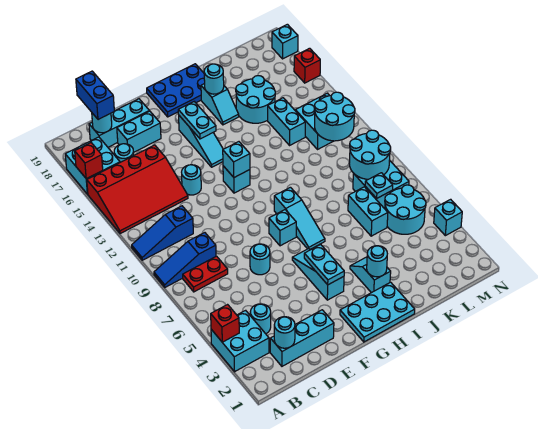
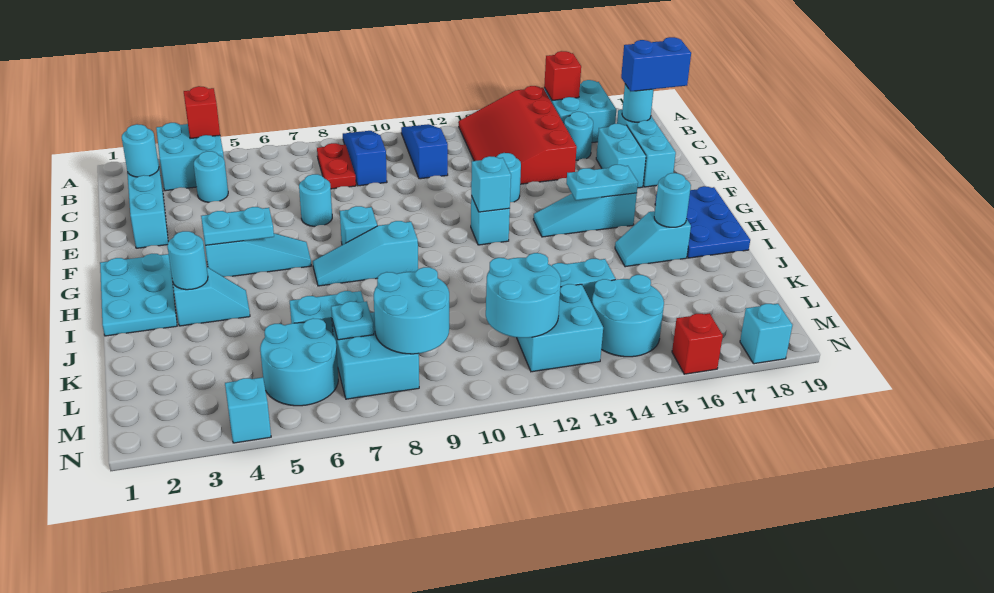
cyan 2x2 round brick [236,76,275,123] -> cyan 2x2 round brick moved to [592,275,664,357]

